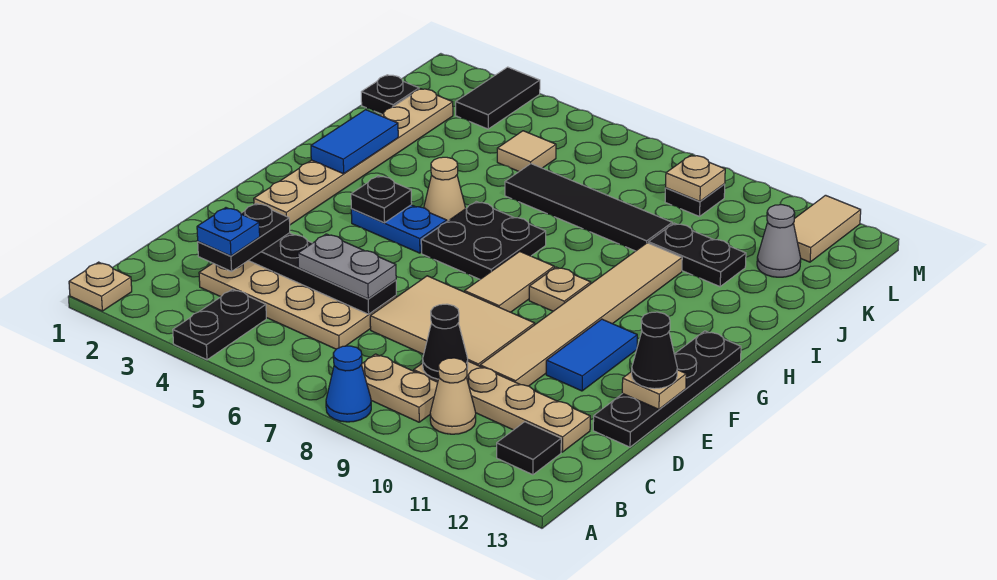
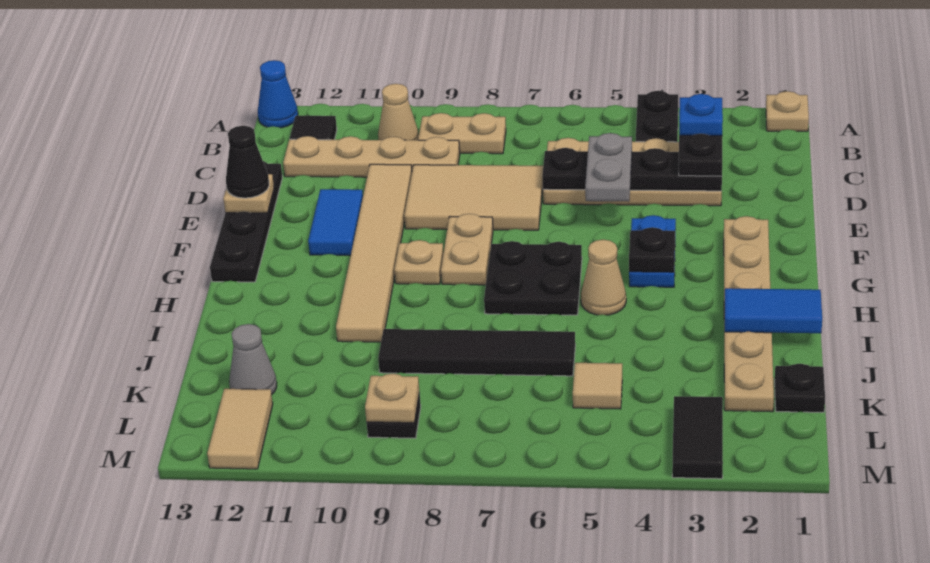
blue 1x1 cone [326,346,371,422] -> blue 1x1 cone moved to [258,60,298,128]
black 1x1 cone [423,304,468,379] -> none
grey 1x2 plate [298,234,396,299] -> grey 1x2 plate turned to [585,133,632,202]
tan 1x2 tile [465,252,554,312] -> tan 1x2 plate [441,214,493,285]
blue 1x2 plate [351,205,447,253] -> blue 1x2 plate turned to [629,215,676,287]
blue 1x2 tile [311,110,398,174] -> blue 1x2 tile turned to [725,288,822,333]
black 1x2 plate [648,223,746,287] -> none

